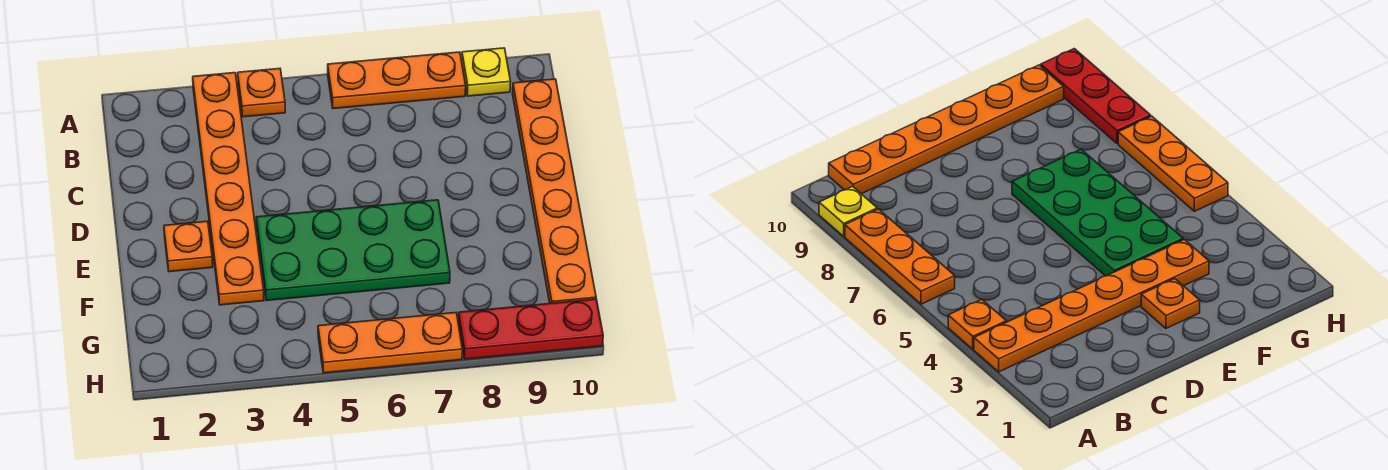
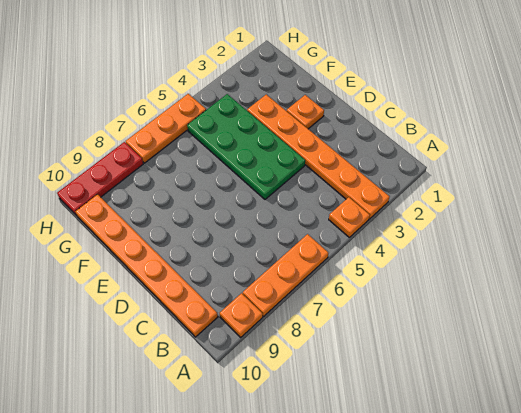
yellow 1x1 plate [462,48,511,96] -> orange 1x1 plate [220,293,263,337]
green 2x4 plate [256,200,450,301] -> green 2x4 plate turned to [187,94,305,199]

